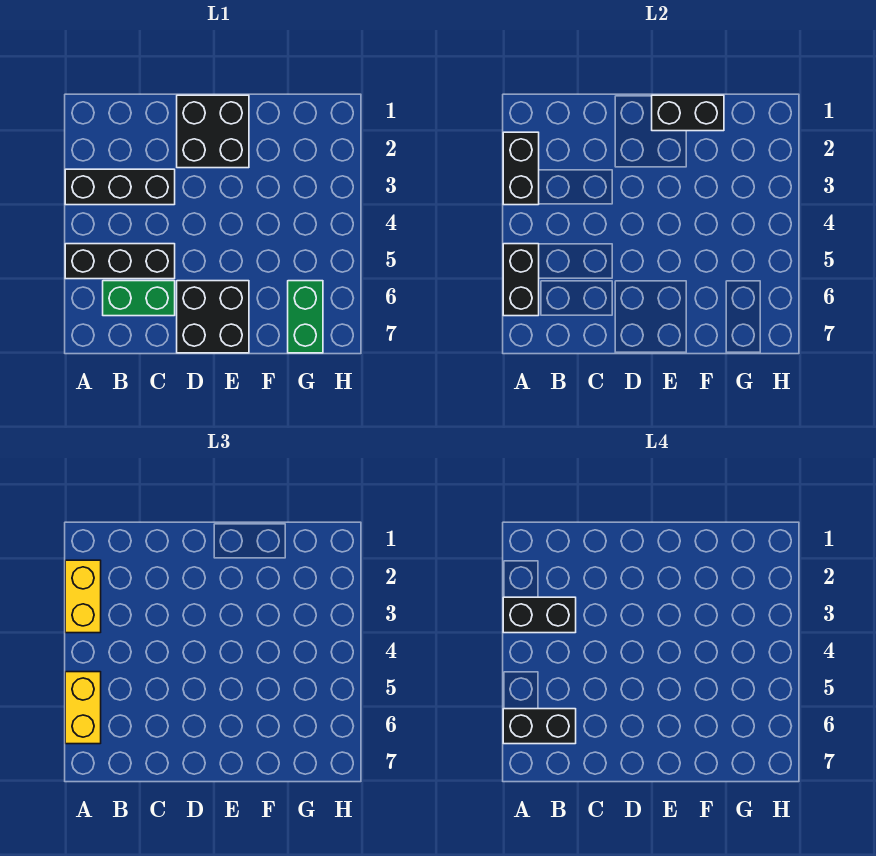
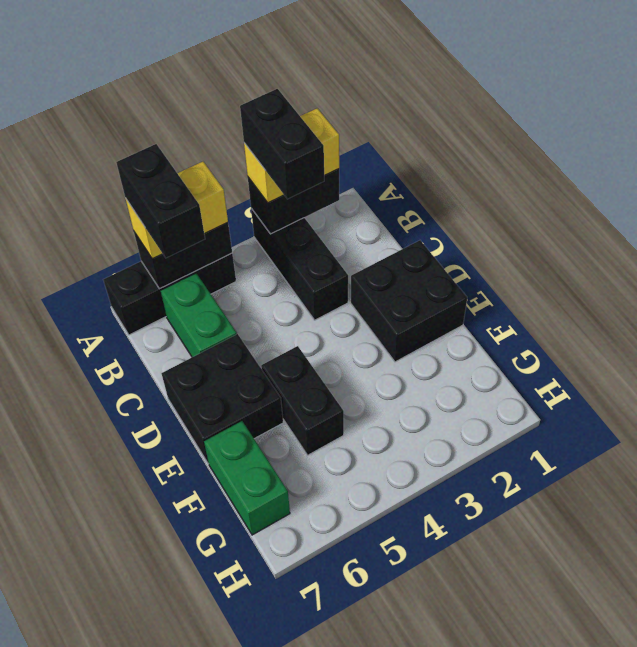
black 1x3 brick [65,244,175,279] -> black 1x3 brick turned to [103,253,236,335]
black 1x2 brick [652,95,724,131] -> black 1x2 brick moved to [261,346,344,455]
green 1x2 brick [288,281,323,353] -> green 1x2 brick turned to [204,421,290,535]

